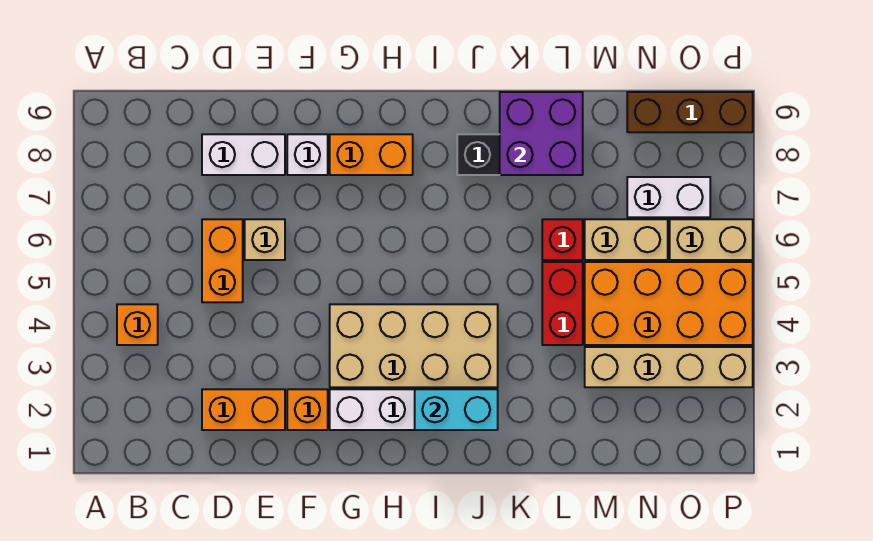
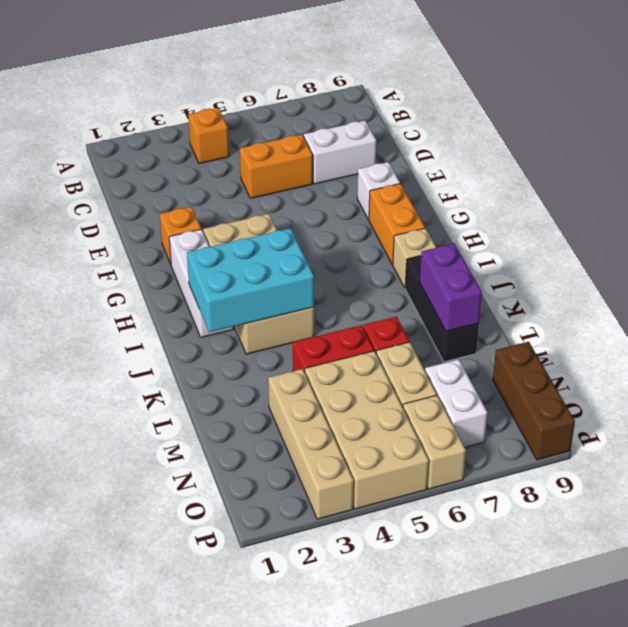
orange 1x2 brick [202,389,285,430] -> none
white 1x2 brick [202,134,285,175] -> white 1x2 brick turned to [303,121,376,184]
tan 1x1 brick [245,219,285,260] -> tan 1x1 brick moved to [393,228,436,288]
cyan 1x2 brick [415,389,498,430] -> cyan 2x3 brick [187,228,314,332]
purple 2x2 brick [500,92,583,175] -> purple 1x2 brick [420,244,482,331]
orange 2x4 brick [585,262,753,345] -> tan 2x4 brick [305,351,429,509]

